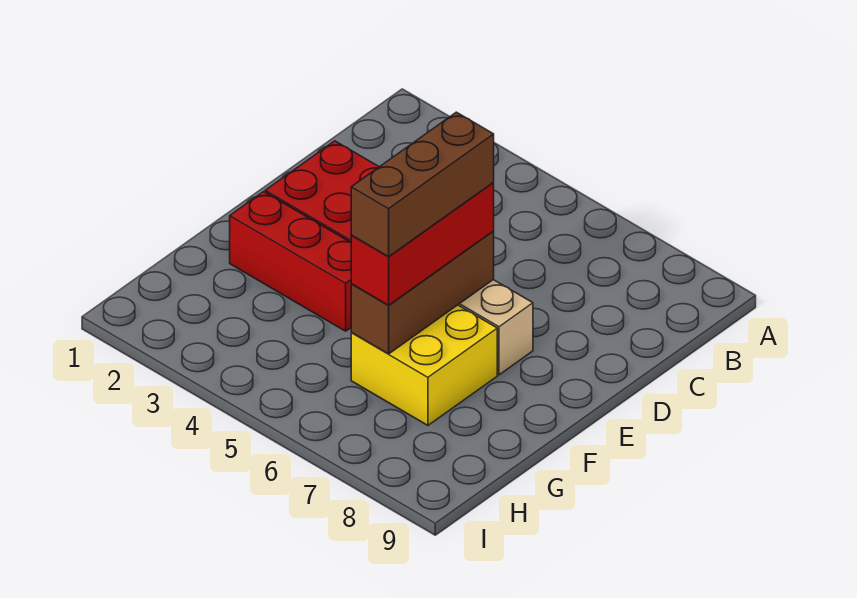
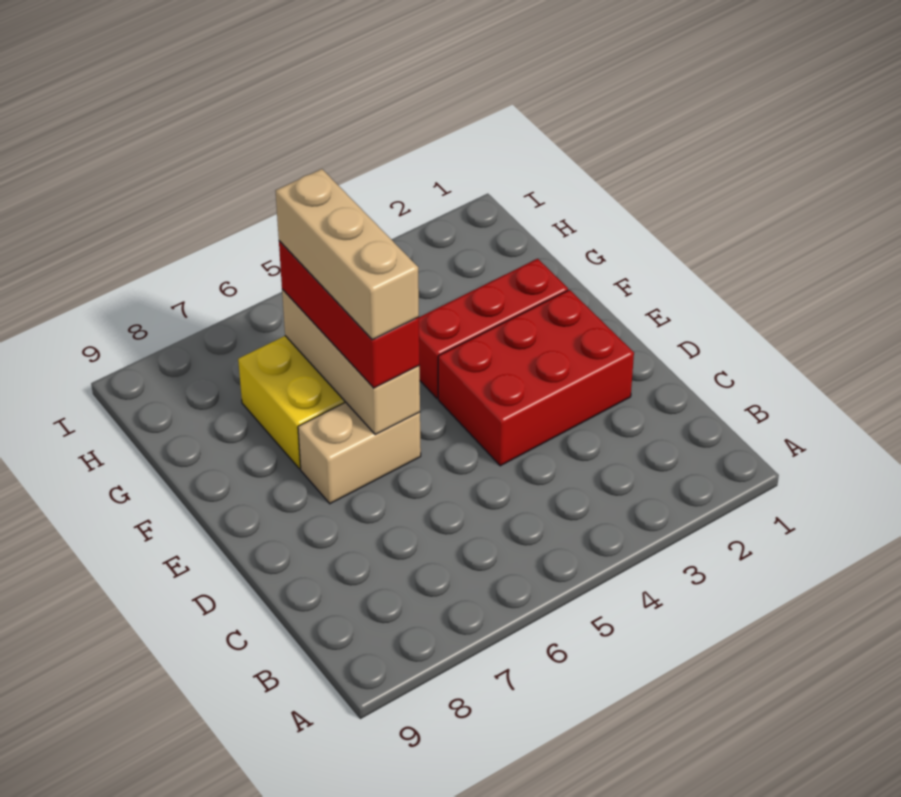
brown 1x3 brick [351,231,494,354] -> tan 1x3 brick [282,289,420,434]
brown 1x3 brick [351,112,494,257] -> tan 1x3 brick [276,169,419,340]

